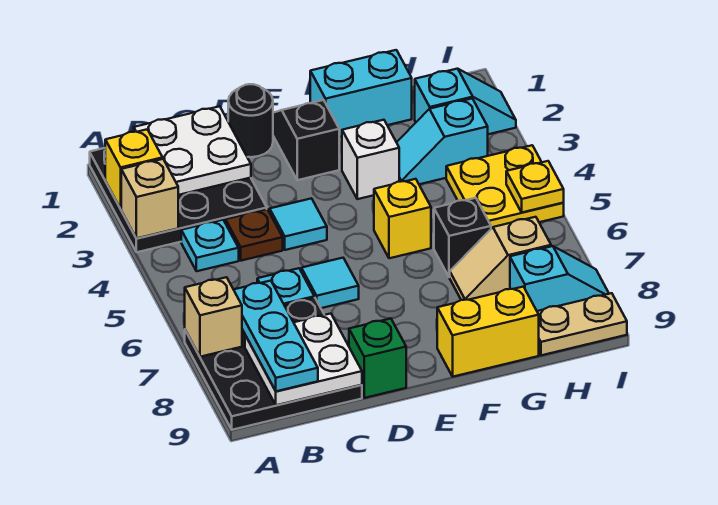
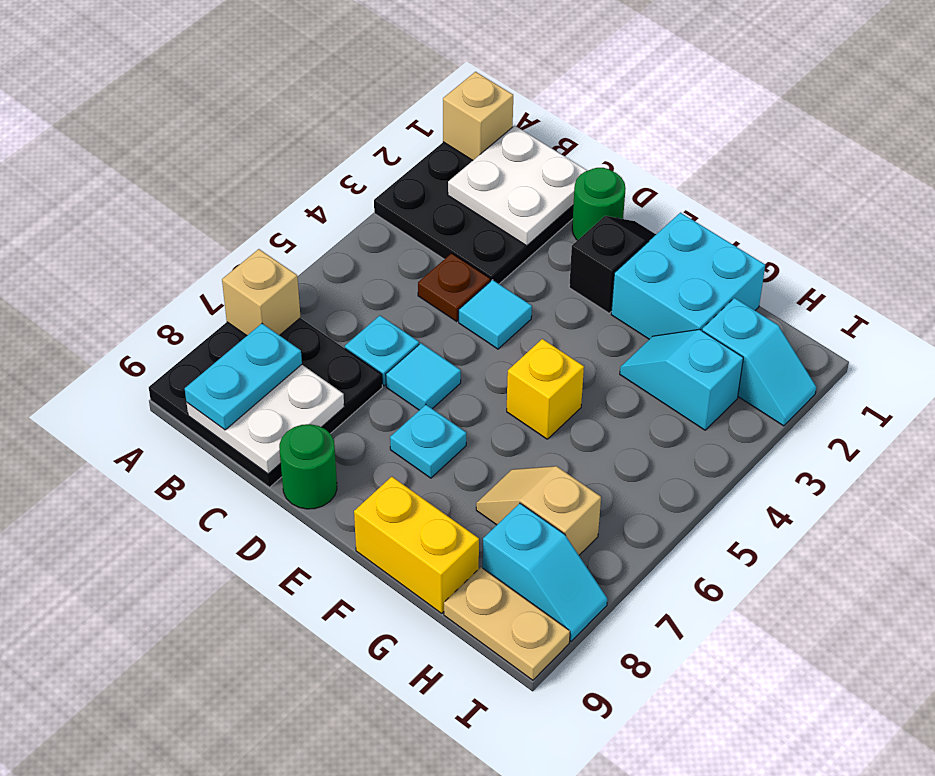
yellow 1x1 brick [105,130,163,209] -> none
tan 1x1 brick [121,159,178,238] -> tan 1x1 brick moved to [443,72,513,160]
cyan 1x1 plate [181,220,239,271] -> cyan 1x1 plate moved to [390,405,466,478]
cyan 1x3 plate [234,281,318,391] -> cyan 1x2 plate [185,324,302,430]
black 1x1 round brick [228,84,273,157] -> green 1x1 round brick [572,168,626,240]
green 1x1 brick [349,318,406,398] -> green 1x1 round brick [279,424,337,509]
cyan 1x2 brick [310,50,412,137] -> cyan 2x2 brick [611,213,765,339]
white 1x1 brick [342,120,399,199] -> none
black 1x1 brick [434,198,491,277] -> none
yellow 2x2 plate [446,145,564,229] -> none
yellow 1x1 plate [506,161,564,212] -> none

